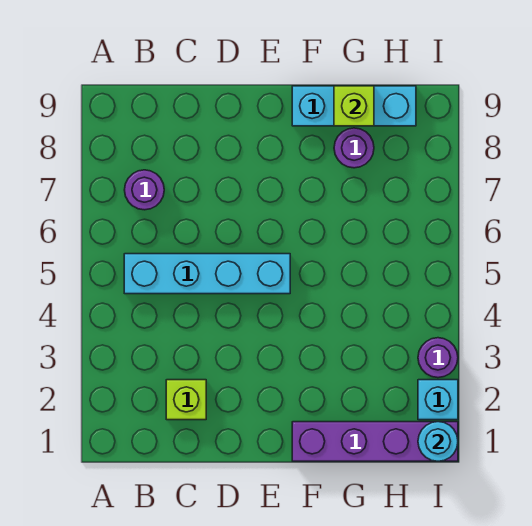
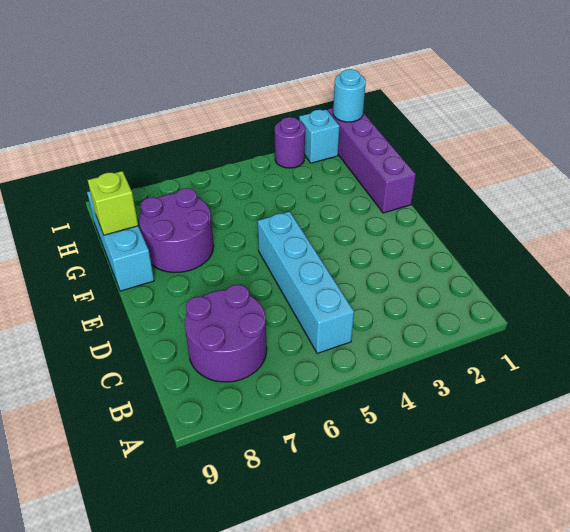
purple 1x1 round brick [125,170,164,210] -> purple 2x2 round brick [185,285,267,382]
lime 1x1 brick [166,380,206,420] -> none
purple 1x1 round brick [334,128,374,168] -> purple 2x2 round brick [139,188,214,273]

